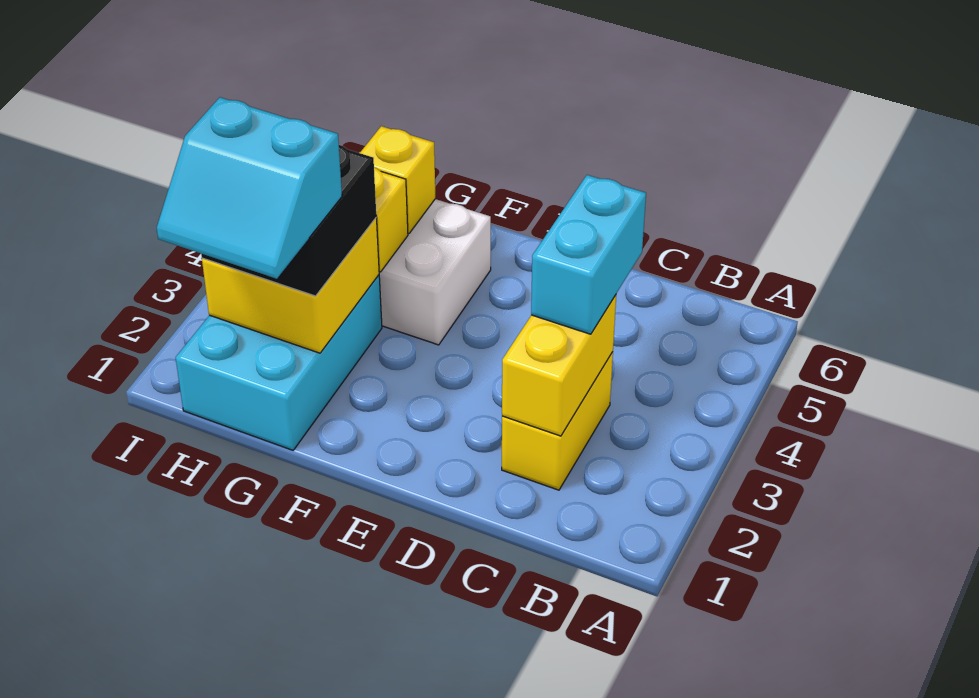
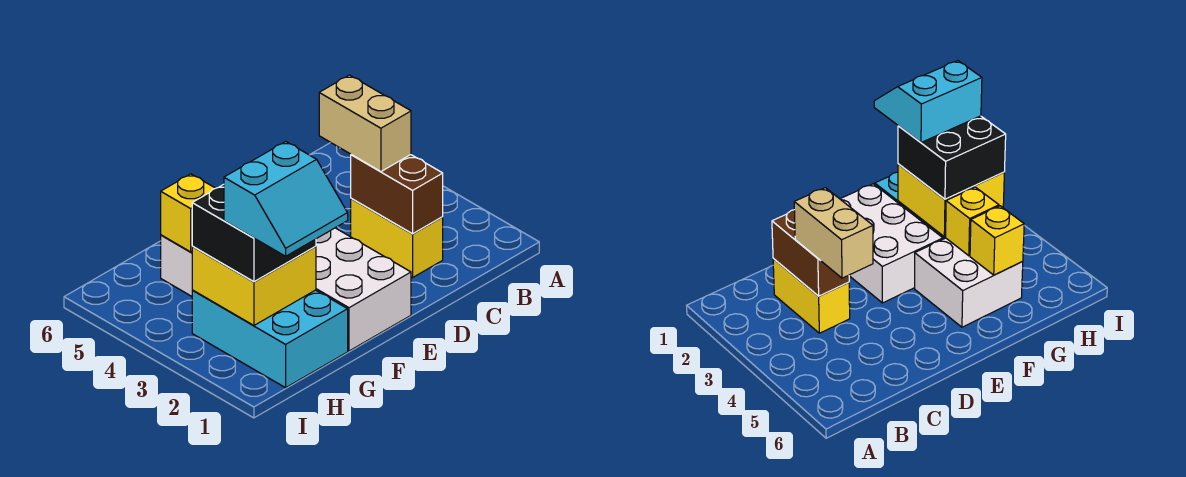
yellow 1x2 brick [502,295,616,436] -> brown 1x2 brick [351,155,443,234]
cyan 1x2 brick [531,175,646,334] -> tan 1x2 brick [319,75,411,171]
none -> white 2x3 brick [316,228,411,351]

